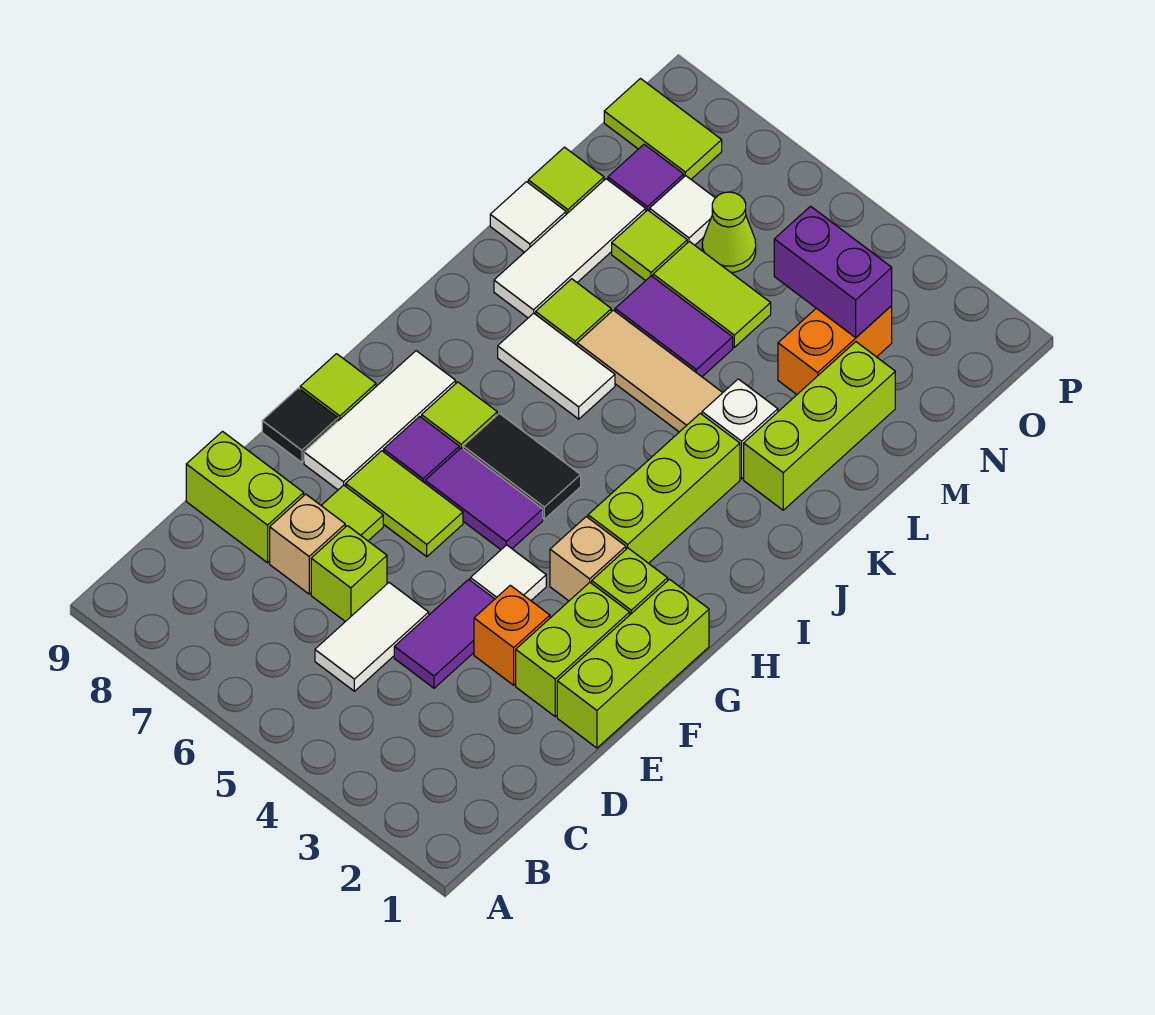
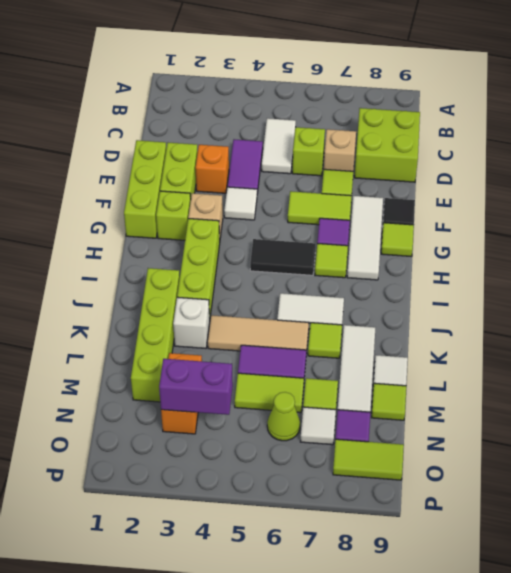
lime 1x2 brick [186,432,304,563] -> lime 2x2 brick [354,108,420,182]
purple 1x2 tile [425,448,543,549] -> none
lime 1x3 brick [744,342,895,510] -> lime 1x4 brick [131,268,180,402]

